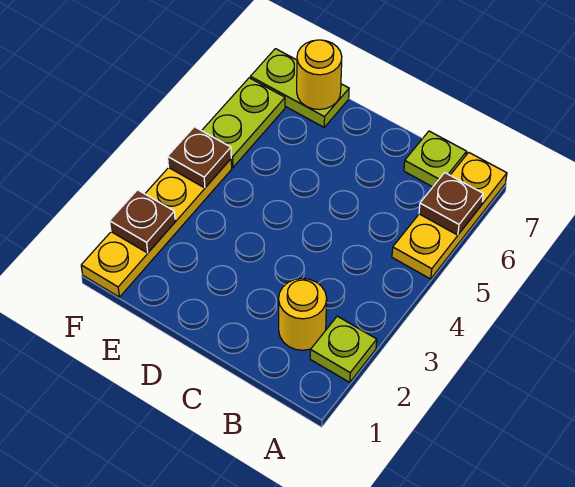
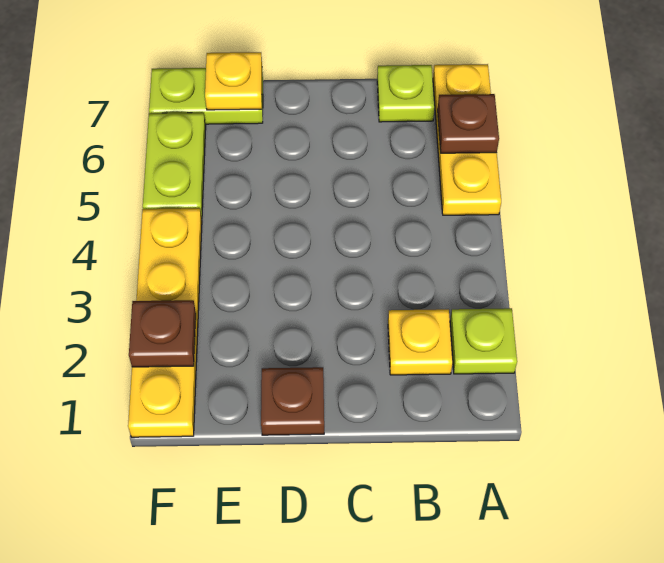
yellow 1x1 round brick [279,278,327,350] -> yellow 1x1 plate [388,309,453,375]
yellow 1x1 round brick [297,40,342,109] -> yellow 1x1 plate [205,52,262,110]
brown 1x1 plate [168,127,231,188] -> brown 1x1 plate moved to [261,367,324,435]

